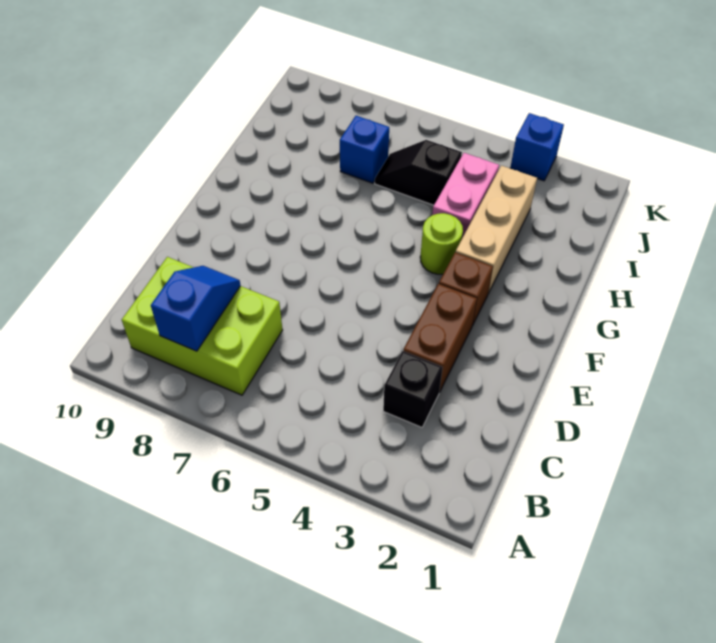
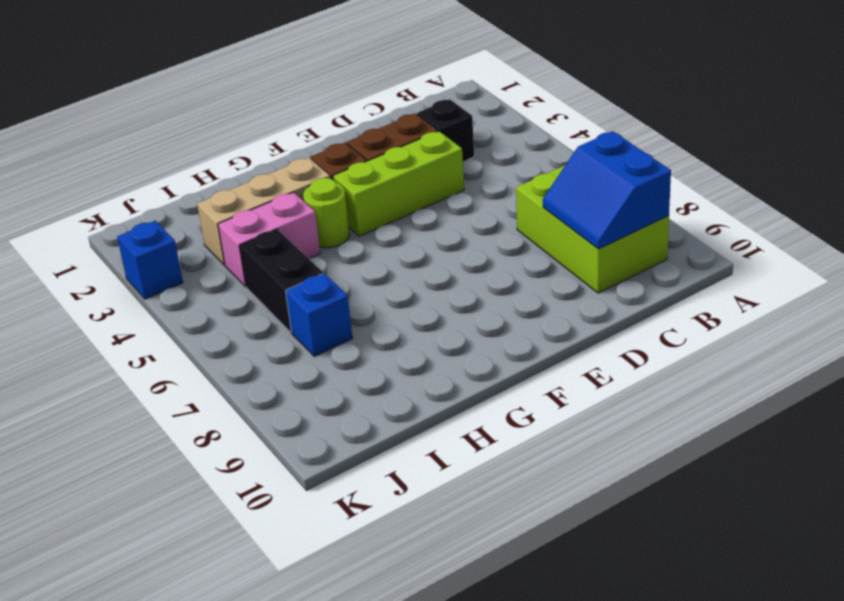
blue 1x2 slope [151,266,240,351] -> blue 2x2 slope [543,131,671,249]
none -> lime 1x3 brick [333,131,464,236]
black 1x2 slope [375,140,462,205] -> black 1x2 brick [240,229,323,332]

